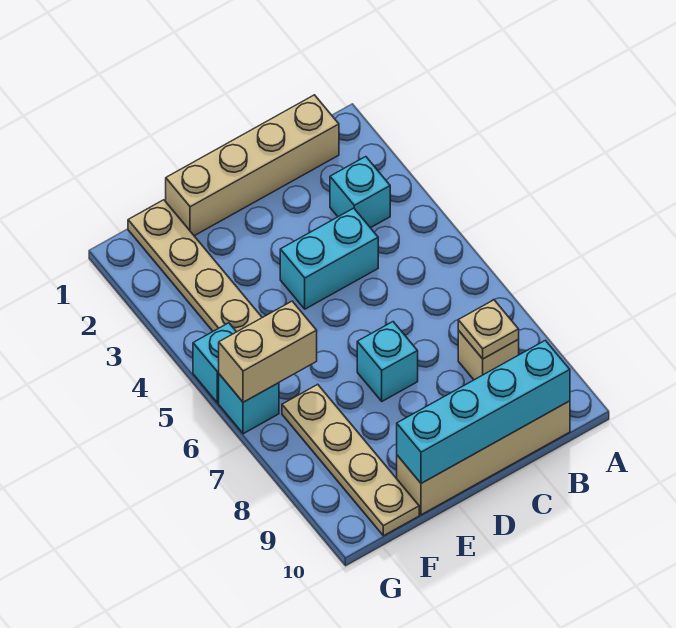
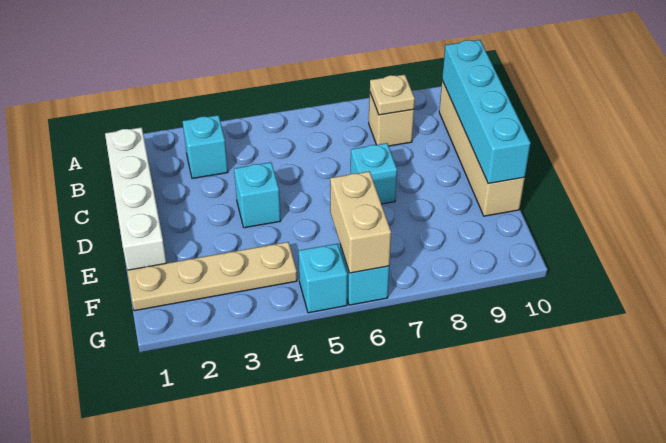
tan 1x4 brick [166,95,339,236] -> white 1x4 brick [105,127,167,270]
cyan 1x2 brick [280,208,378,309] -> cyan 1x1 brick [234,162,281,228]
tan 1x4 plate [282,384,419,536] -> none

